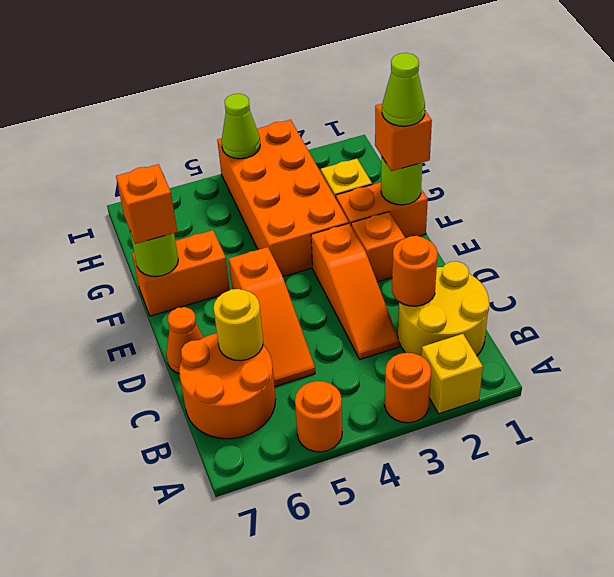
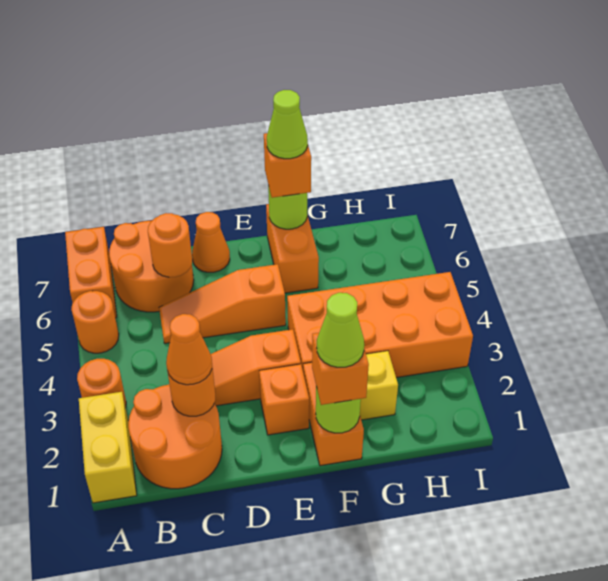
yellow 1x1 brick [422,334,483,414] -> yellow 1x2 brick [79,392,137,503]
none -> orange 1x2 brick [65,227,117,318]
yellow 2x2 round brick [398,261,489,356] -> orange 2x2 round brick [128,384,222,489]
none -> orange 1x1 cone [166,314,212,385]
yellow 1x1 round brick [213,289,263,361] -> orange 1x1 round brick [148,213,192,277]
lime 1x1 cone [221,94,260,159] -> lime 1x1 cone moved to [267,90,308,159]

